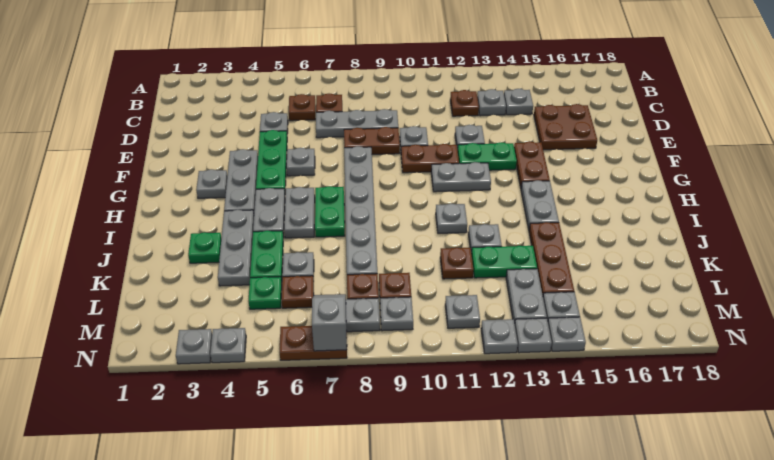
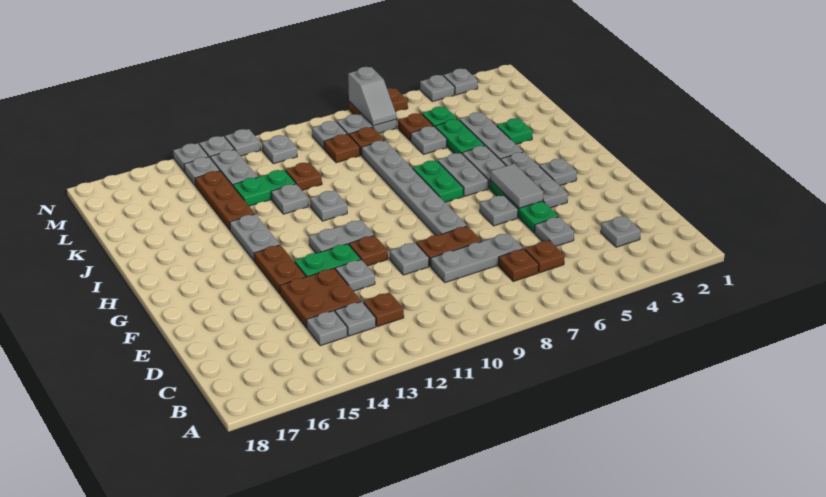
none -> grey 1x1 plate [601,216,641,247]
brown 2x2 plate [534,104,597,150] -> brown 2x2 plate moved to [280,268,361,328]
none -> grey 1x2 tile [490,164,543,208]
brown 1x2 plate [401,144,459,173] -> brown 1x1 plate [349,235,388,266]

